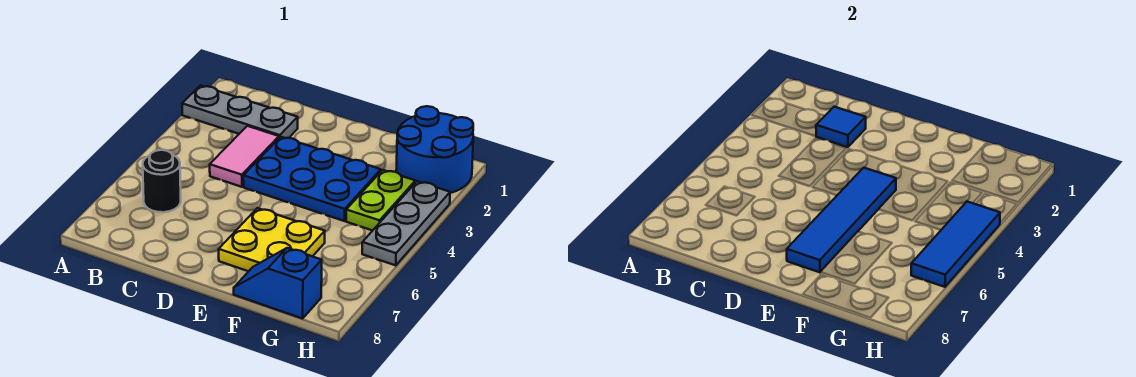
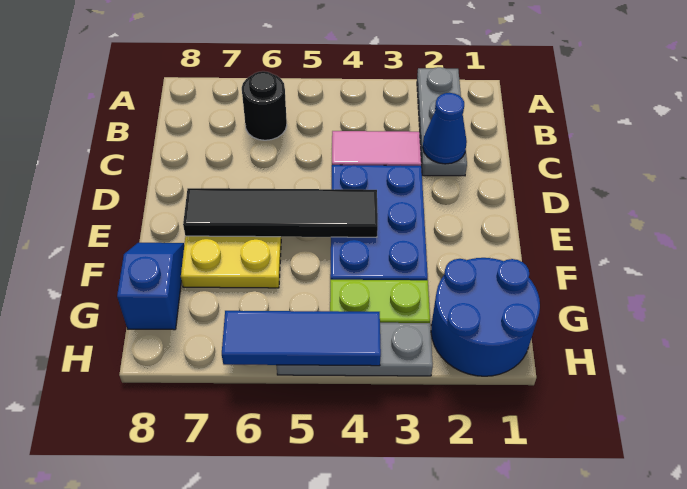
blue 1x1 tile [816,107,866,147] -> blue 1x1 cone [423,93,467,164]
blue 1x4 tile [787,168,896,272] -> black 1x4 tile [183,188,378,237]

